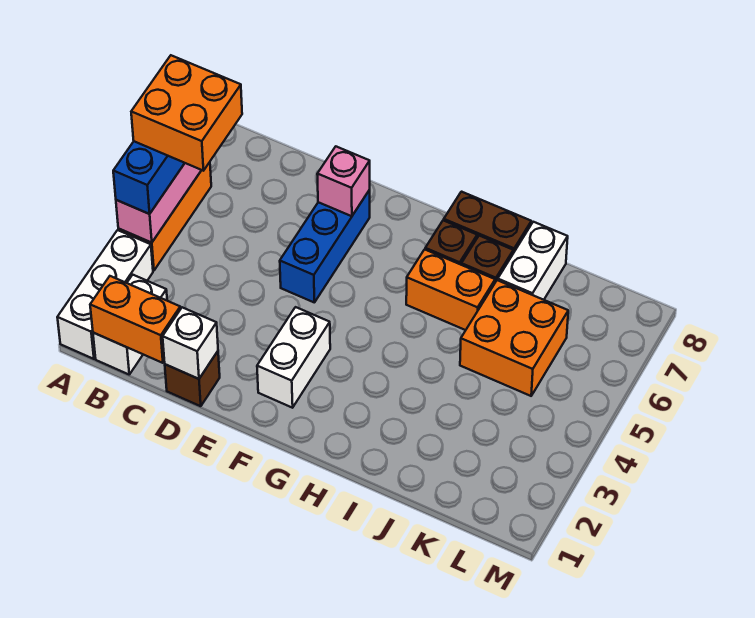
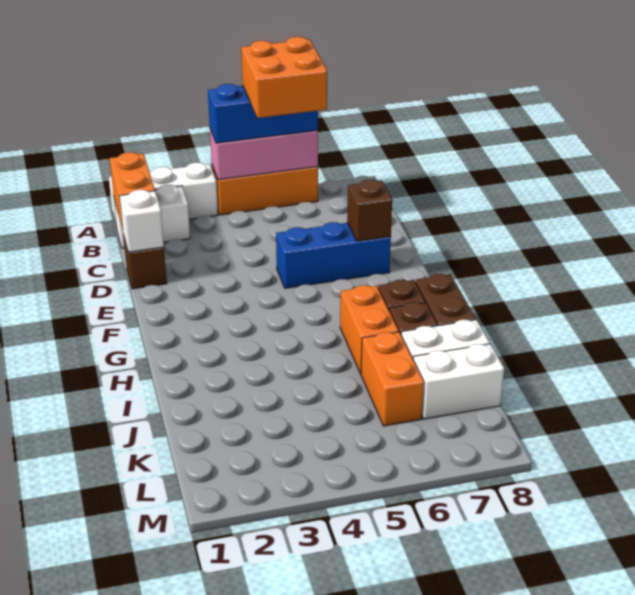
pink 1x1 brick [317,147,370,216] -> brown 1x1 brick [347,180,392,241]
white 1x2 brick [257,307,330,408] -> white 1x2 brick moved to [413,344,504,419]
orange 2x2 brick [460,280,568,396] -> orange 1x2 brick [361,332,424,426]

